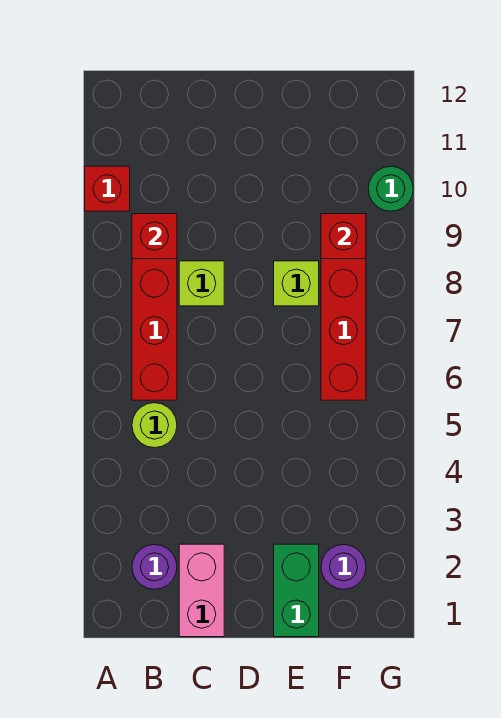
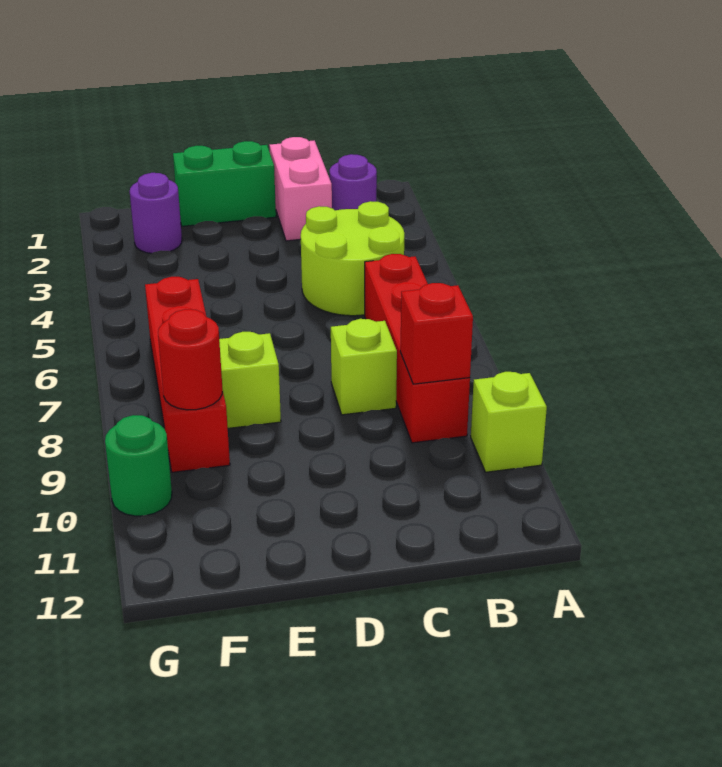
red 1x1 brick [85,166,130,211] -> lime 1x1 brick [471,372,547,472]
lime 1x1 round brick [132,403,177,448] -> lime 2x2 round brick [301,201,404,316]
green 1x2 brick [274,544,319,637] -> green 1x2 brick turned to [173,141,276,226]
red 1x1 brick [321,214,366,259] -> red 1x1 round brick [158,309,222,410]

